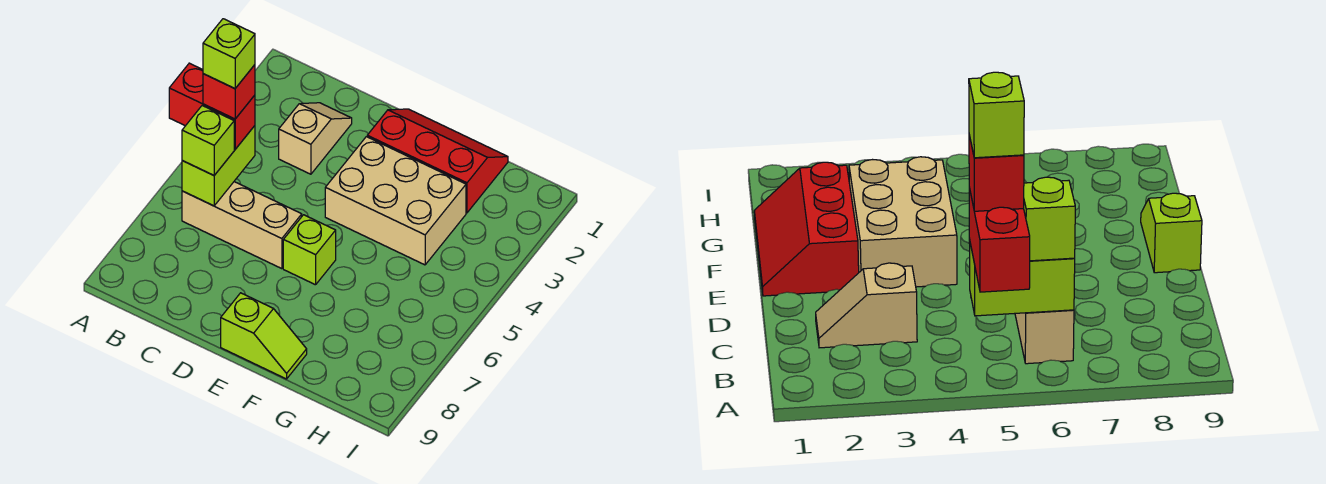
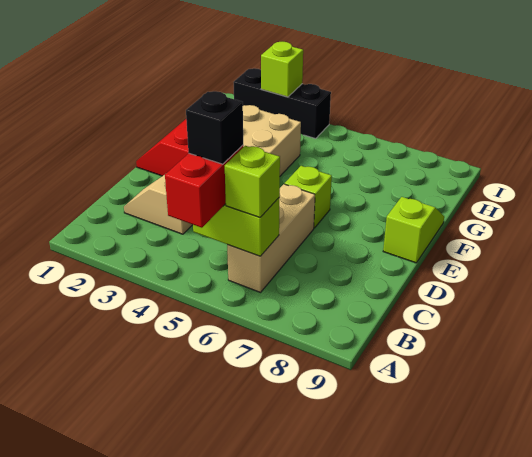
red 1x1 brick [203,65,255,119] -> black 1x1 brick [186,91,243,164]
lime 1x1 brick [203,19,255,89] -> lime 1x1 brick moved to [261,41,303,97]
none -> black 1x3 brick [234,68,331,139]

